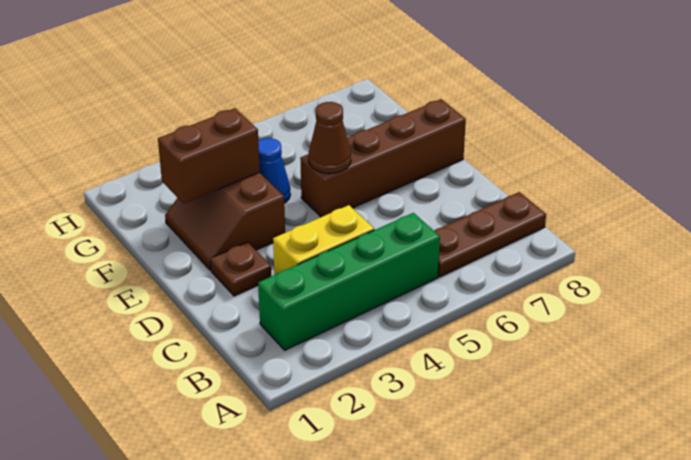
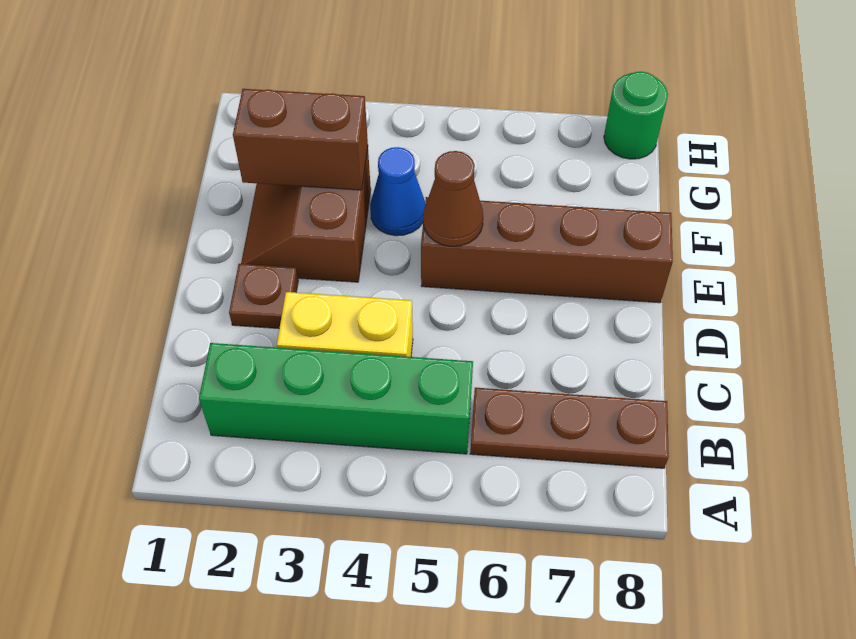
none -> green 1x1 round brick [604,72,668,159]

